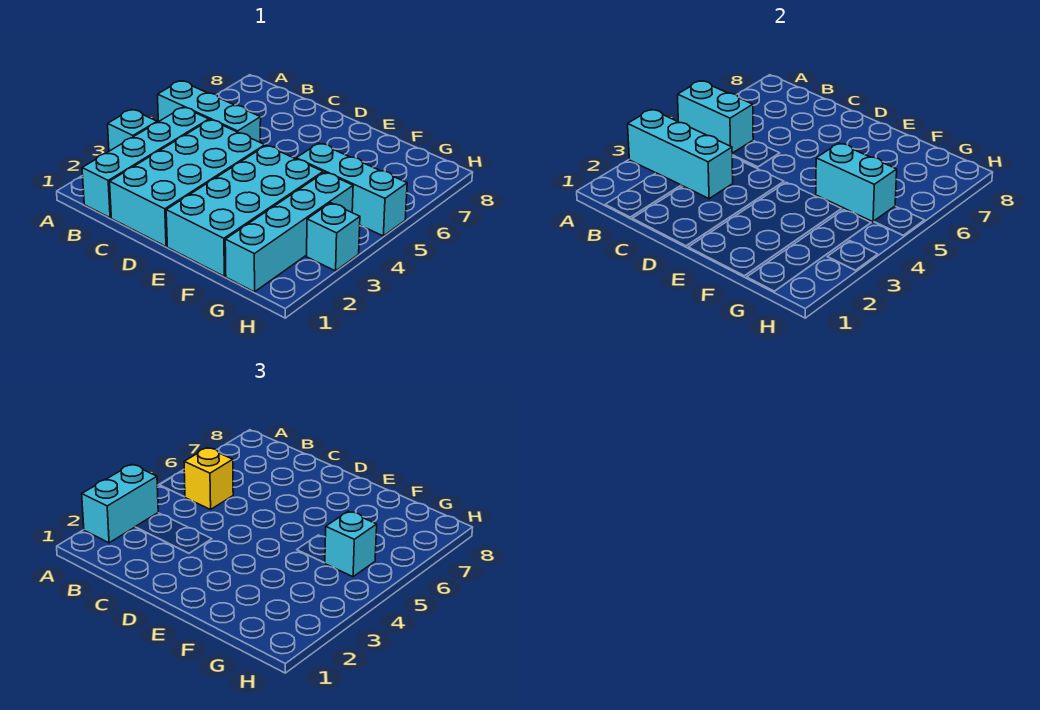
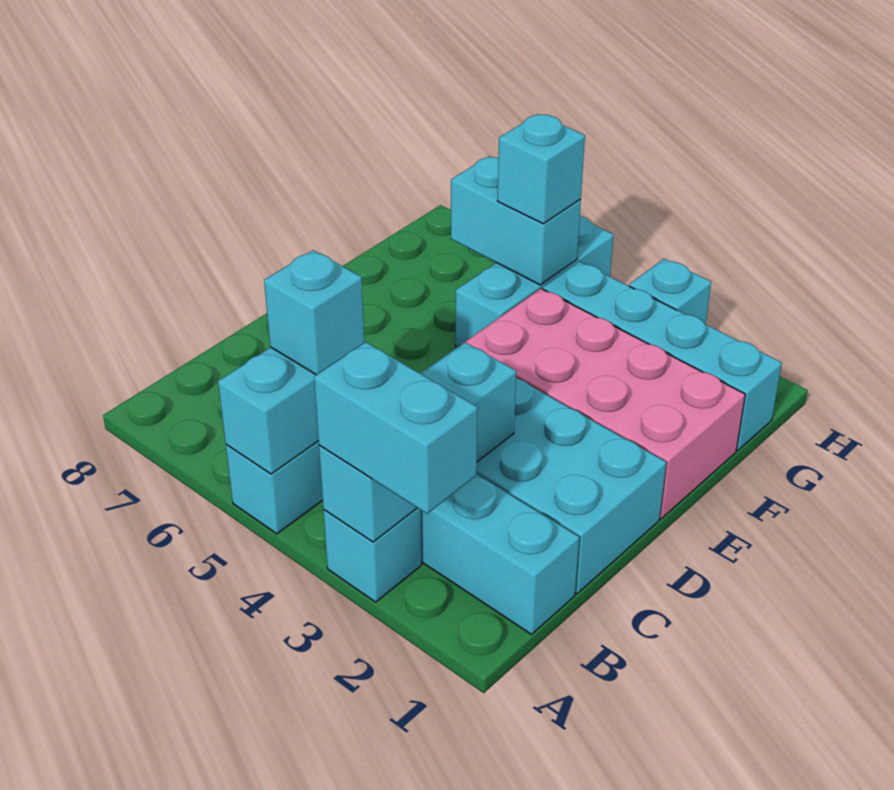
yellow 1x1 brick [184,448,233,509] -> cyan 1x1 brick [264,250,364,375]
cyan 2x4 brick [166,145,323,276] -> pink 2x4 brick [461,289,745,519]
cyan 1x2 brick [816,143,897,222] -> cyan 1x2 brick turned to [451,156,581,285]

